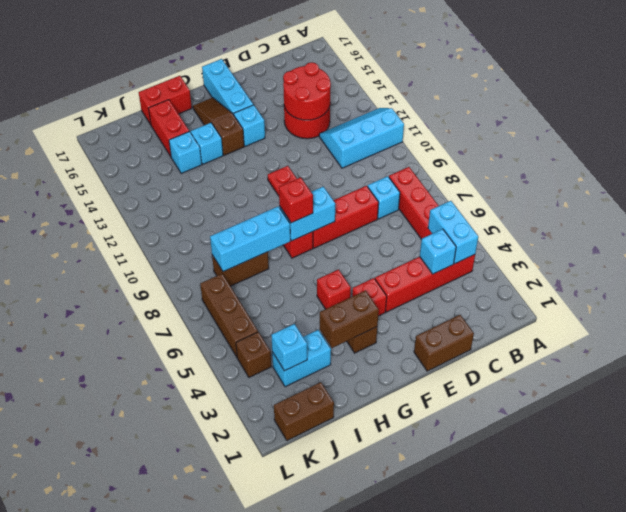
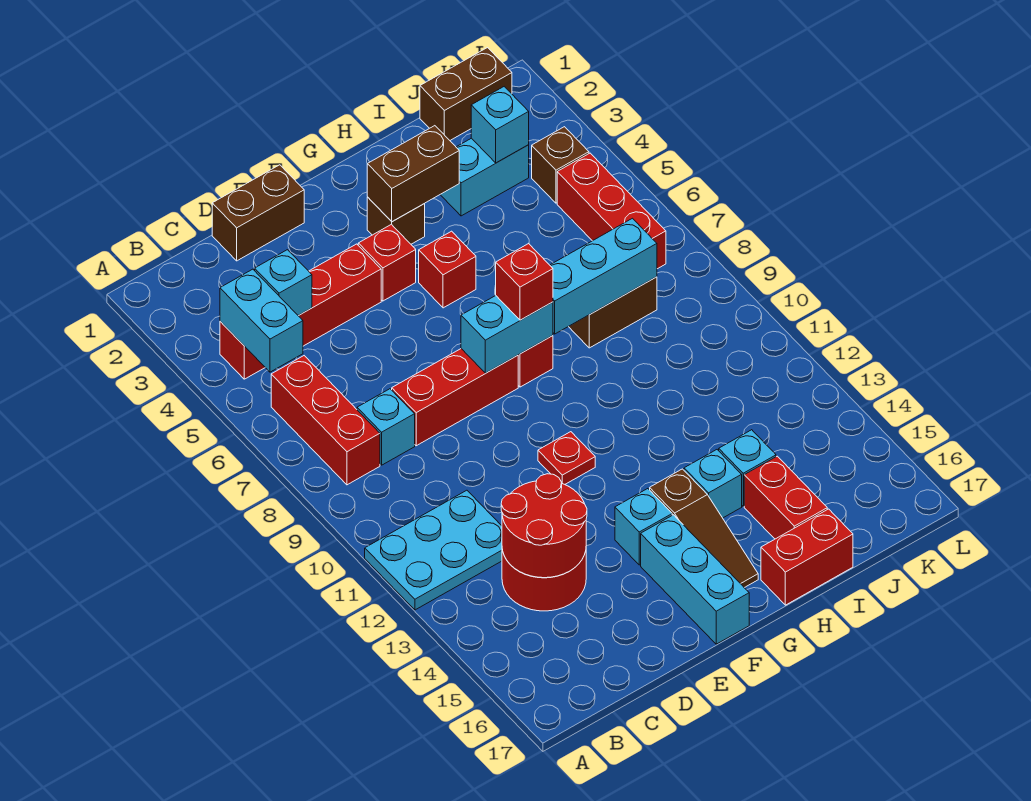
cyan 2x3 slope [319,108,404,168] -> cyan 2x3 plate [365,490,502,610]
brown 1x3 brick [200,274,258,357] -> red 1x3 brick [557,153,666,269]

